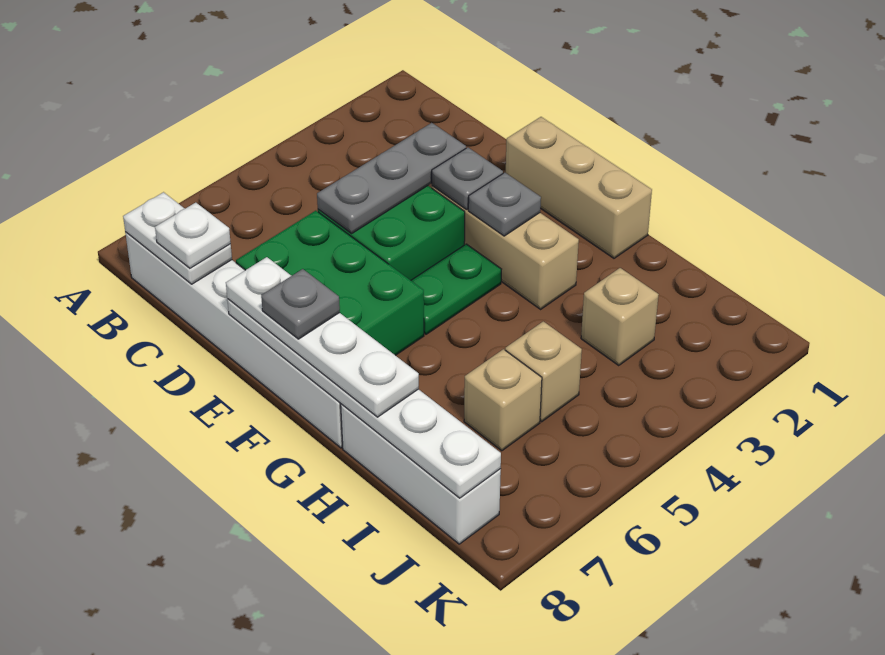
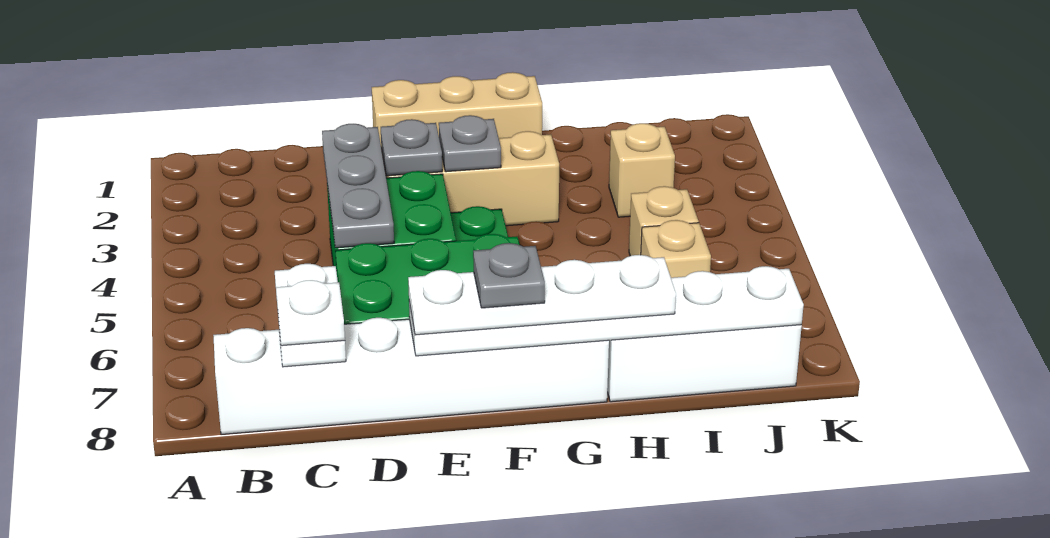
white 1x2 plate [123,192,232,284] -> white 1x2 plate turned to [275,264,346,367]

